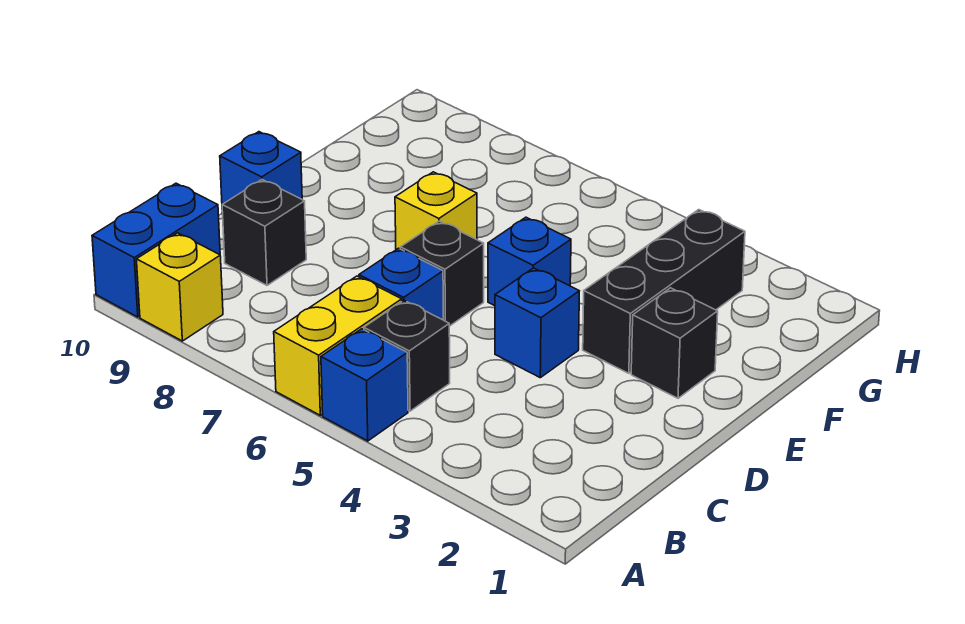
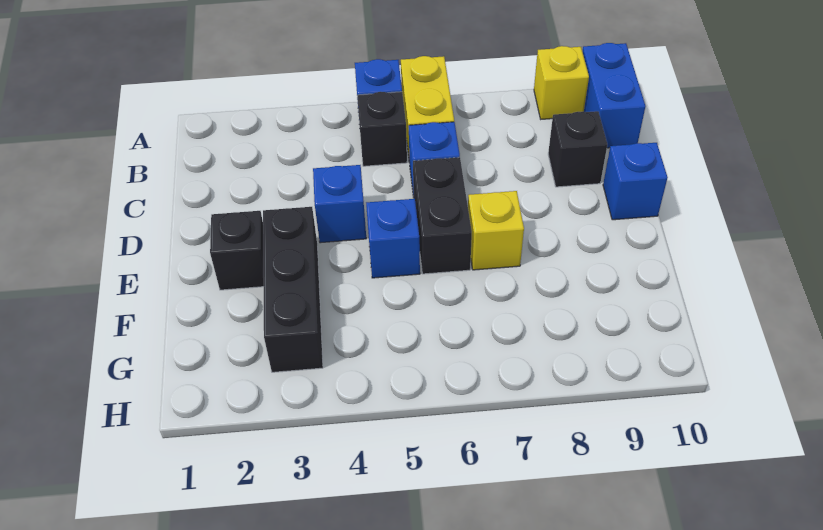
black 1x1 brick [400,221,484,326] -> black 1x2 brick [413,157,472,274]

